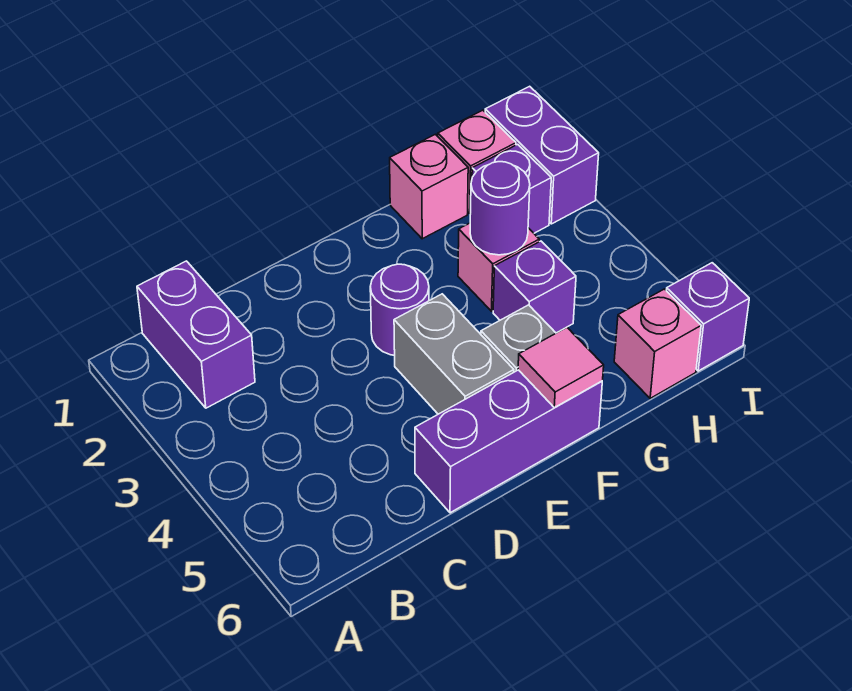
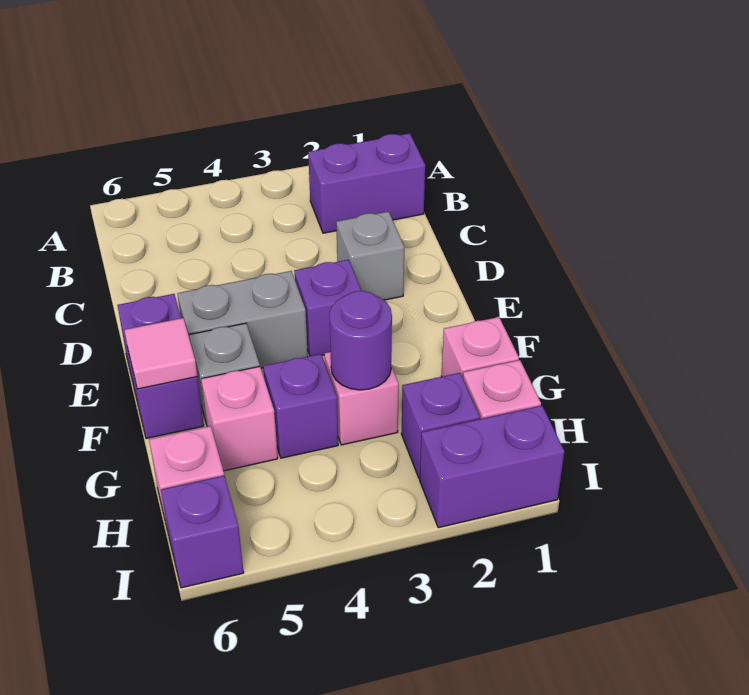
none -> grey 1x1 brick [336,212,404,300]
purple 1x3 brick [415,370,602,513] -> purple 1x2 brick [118,294,204,439]
purple 1x1 round brick [370,264,429,355] -> purple 1x1 brick [294,260,361,356]
none -> pink 1x1 brick [201,367,278,471]

